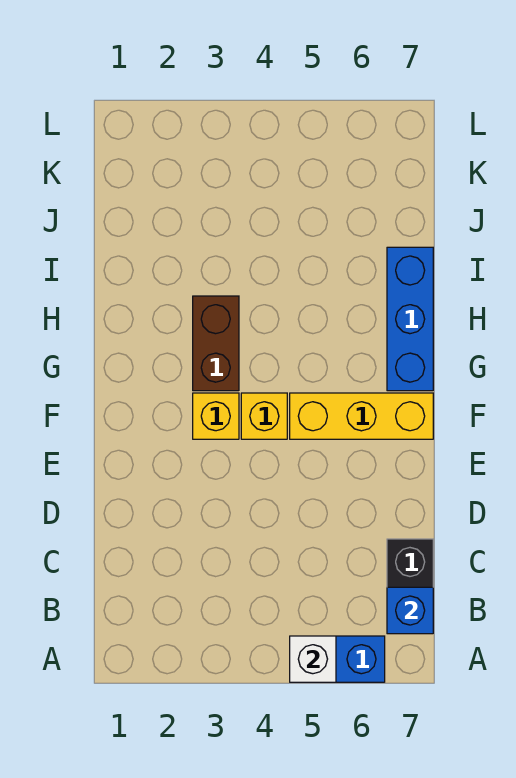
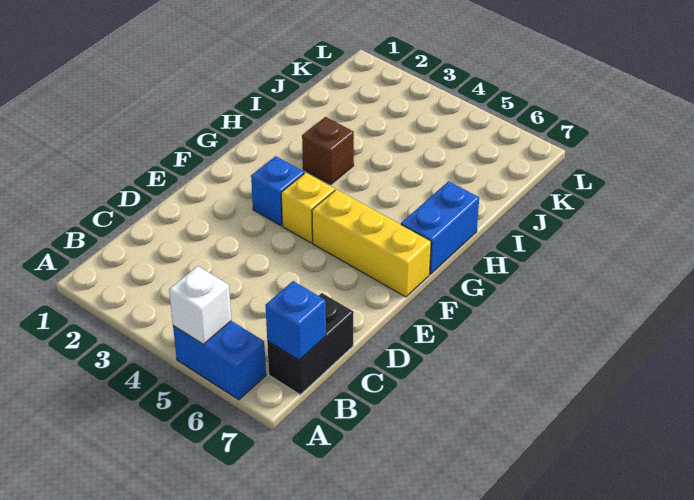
yellow 1x1 brick [193,393,239,439] -> blue 1x1 brick [251,156,304,226]
brown 1x2 brick [193,296,239,391] -> brown 1x1 brick [302,117,354,184]
blue 1x3 brick [387,247,433,391] -> blue 1x2 brick [401,181,479,274]

